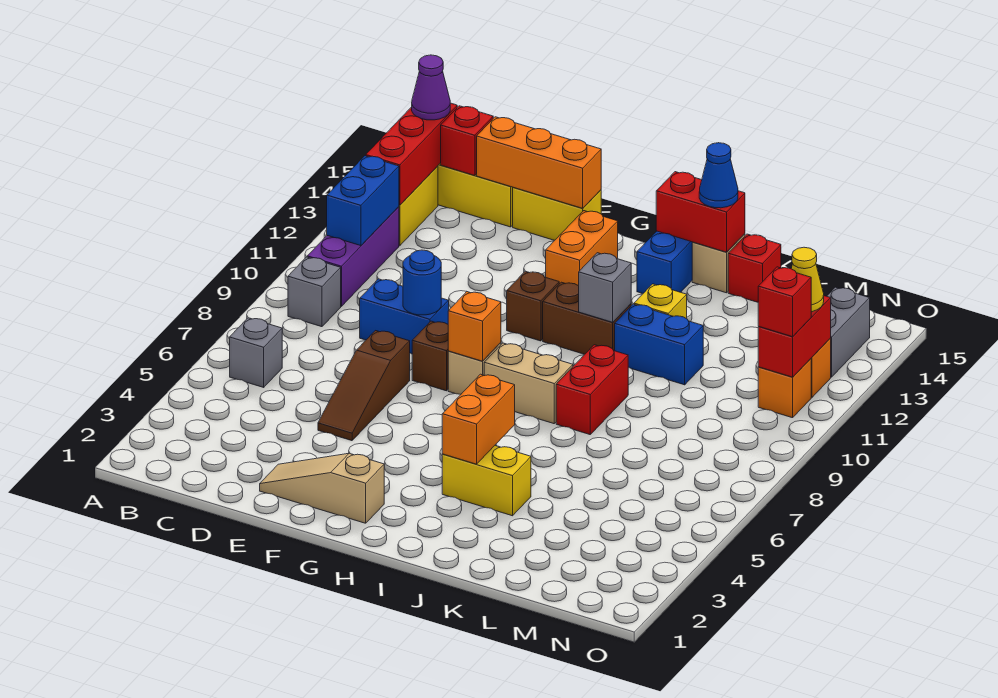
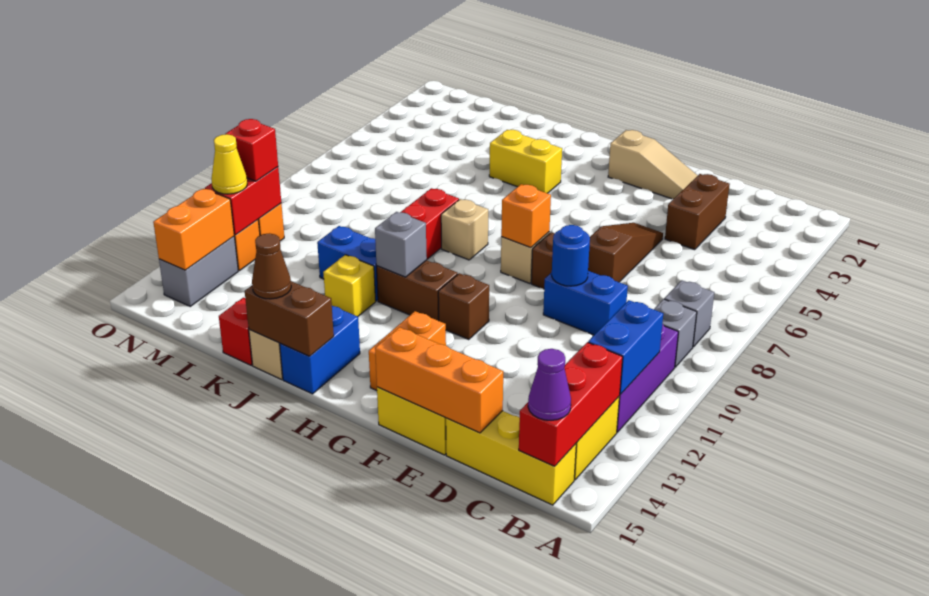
grey 1x1 brick [230,318,282,387] -> grey 1x1 brick moved to [664,280,714,347]
red 1x1 brick [441,106,493,176] -> none
none -> brown 1x2 brick [665,174,730,250]
tan 1x2 brick [484,343,573,424] -> tan 1x1 brick [441,199,488,260]
orange 1x2 brick [442,374,515,464] -> orange 1x2 brick moved to [153,189,234,270]
red 1x2 brick [656,172,745,252] -> brown 1x2 brick [245,281,334,356]
blue 1x1 cone [699,143,738,208] -> brown 1x1 cone [252,233,291,299]

